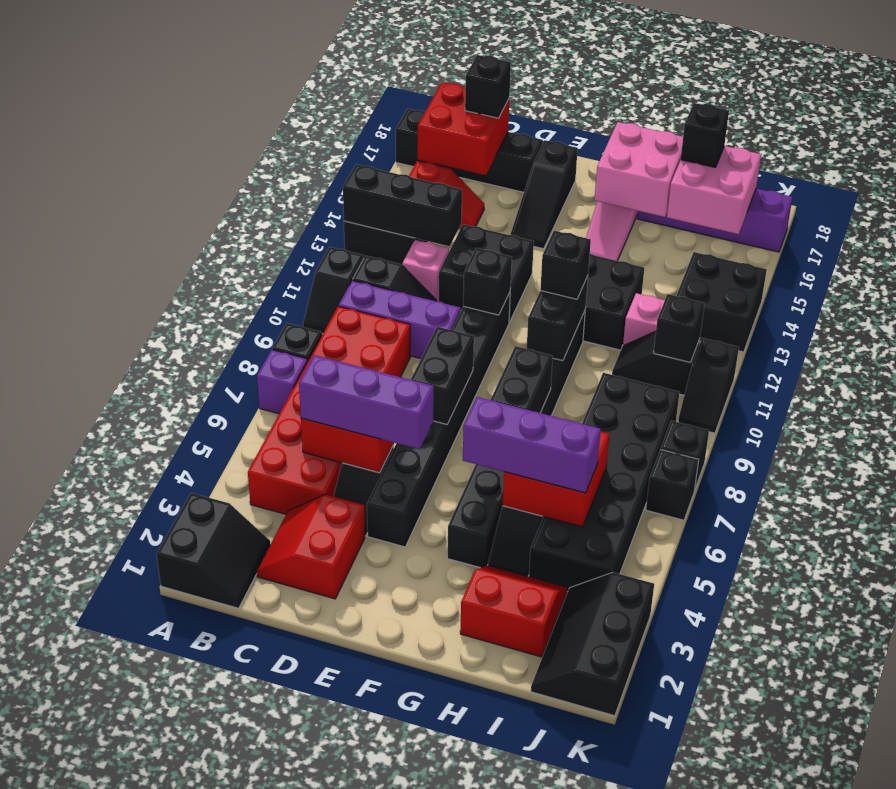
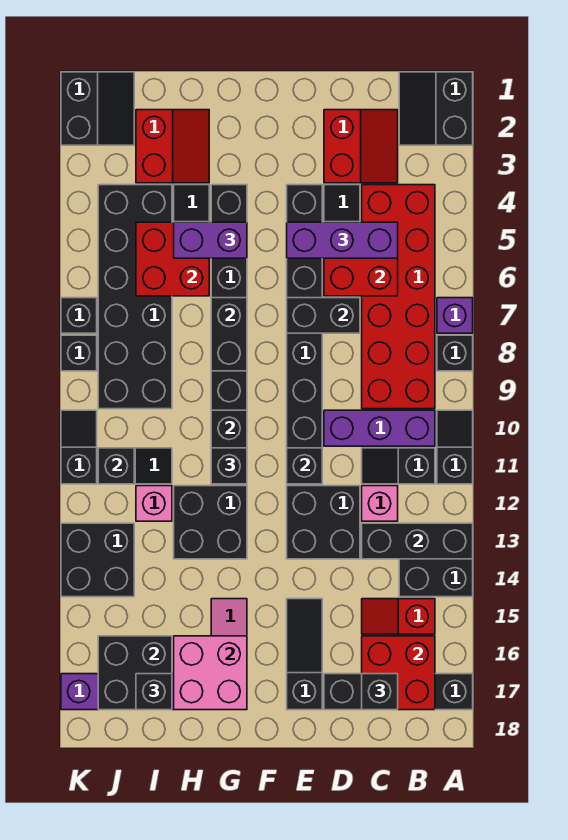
black 1x2 brick [411,327,474,424] -> black 1x2 brick turned to [287,298,360,333]
purple 1x3 brick [463,397,601,493] -> purple 1x2 brick [174,222,247,258]
red 2x2 slope [460,565,568,657] -> red 2x2 slope turned to [136,110,209,183]
pink 2x2 brick [667,146,761,234] -> black 2x2 brick [98,636,172,710]
black 2x3 slope [531,572,654,716] -> black 2x2 slope [61,72,134,145]

